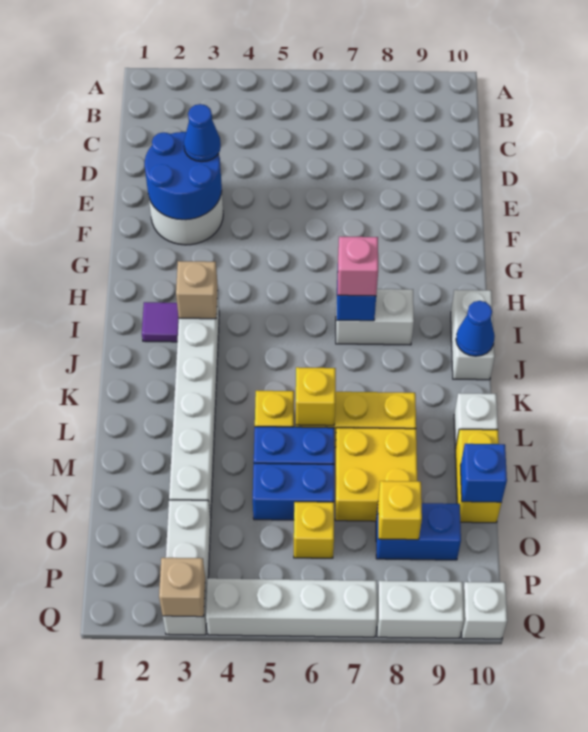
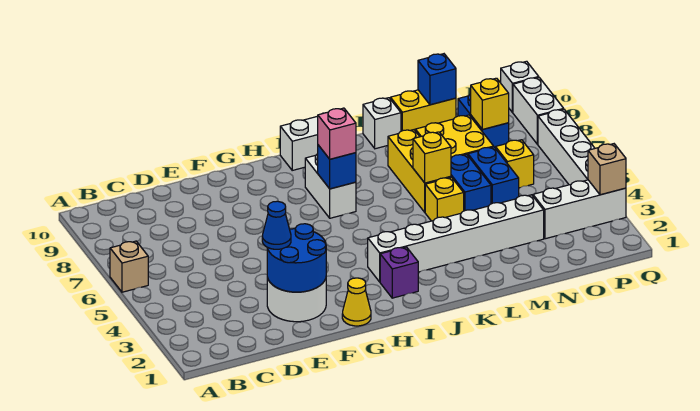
none -> yellow 1x1 cone [342,278,371,326]
purple 1x1 tile [142,302,179,342] -> purple 1x1 brick [380,247,418,298]
tan 1x1 brick [176,261,218,319] -> tan 1x1 brick moved to [110,241,148,292]
blue 1x1 cone [456,301,495,356] -> none

